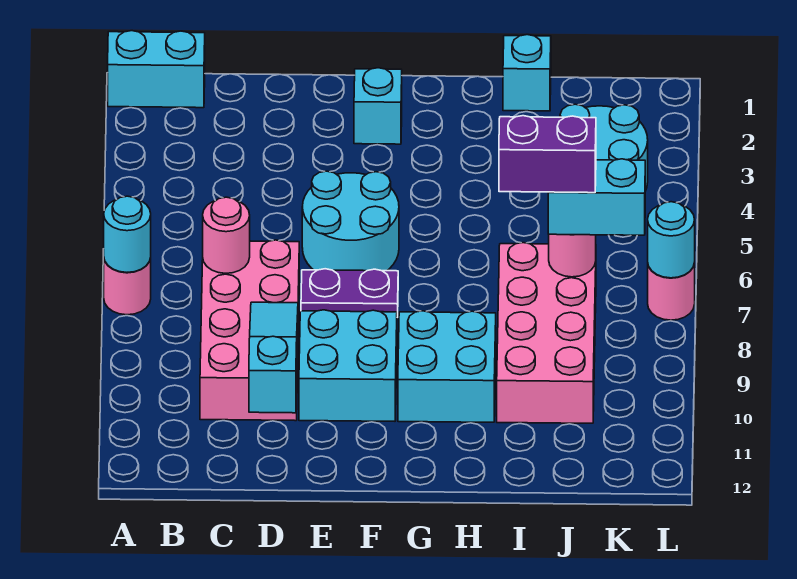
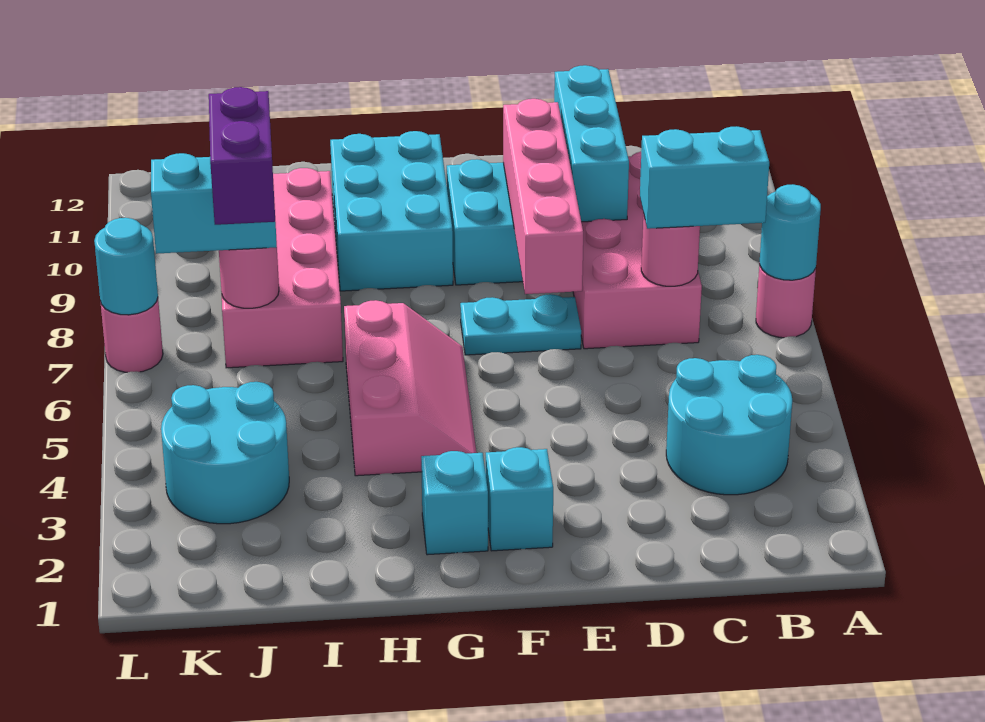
cyan 1x2 brick [108,31,205,108] -> cyan 1x2 brick moved to [640,126,769,229]
cyan 1x3 slope [249,302,298,413] -> cyan 1x3 brick [554,65,629,222]
cyan 2x2 round brick [302,171,399,271] -> cyan 2x2 round brick moved to [666,355,792,495]
purple 1x2 plate [301,269,398,317] -> cyan 1x2 plate [460,294,581,355]
none -> pink 1x4 brick [503,99,583,294]
none -> pink 2x3 slope [344,300,476,476]
cyan 2x2 brick [398,311,496,422] -> cyan 2x3 brick [330,131,453,291]
cyan 1x1 brick [503,35,551,111] -> cyan 1x1 brick moved to [421,451,488,555]
purple 1x2 brick [499,116,596,193] -> purple 1x2 brick turned to [209,87,275,225]

